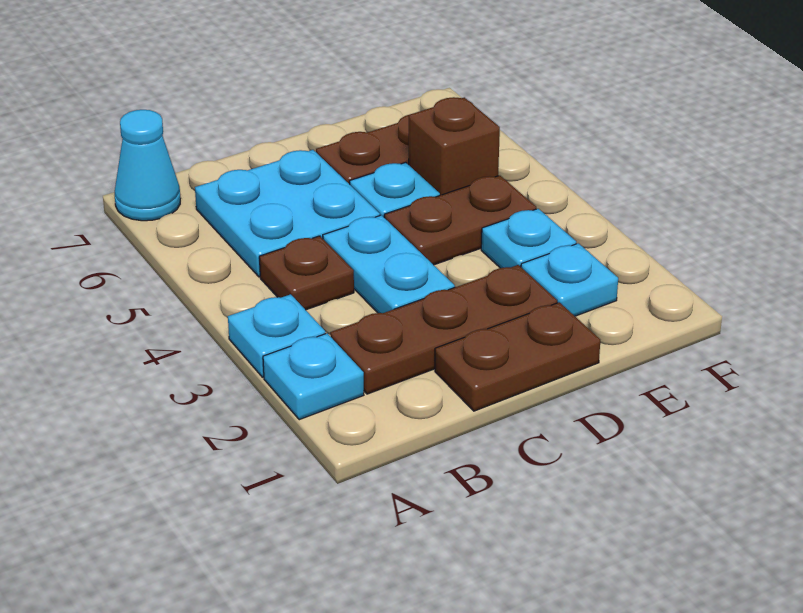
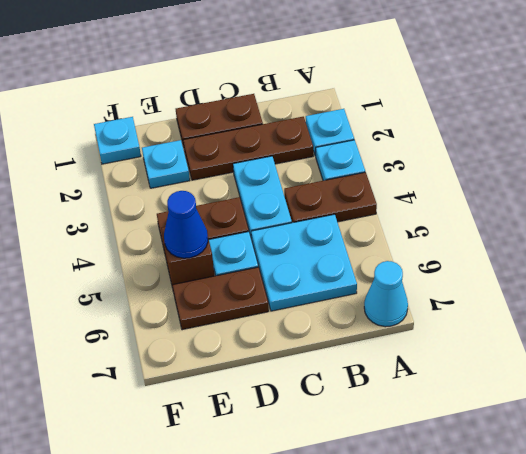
brown 1x1 plate [259,236,354,310] -> brown 1x2 plate [284,172,377,223]
cyan 1x1 plate [481,209,576,268] -> cyan 1x1 plate moved to [94,117,141,164]
none -> blue 1x1 cone [164,191,208,258]

